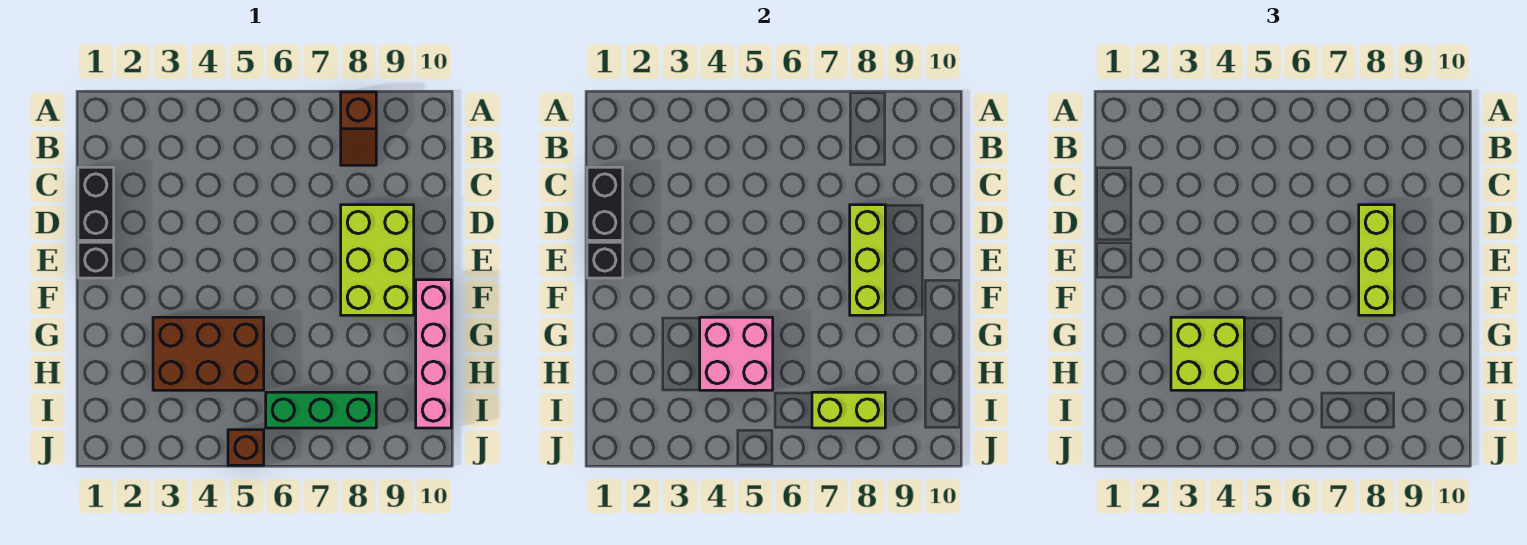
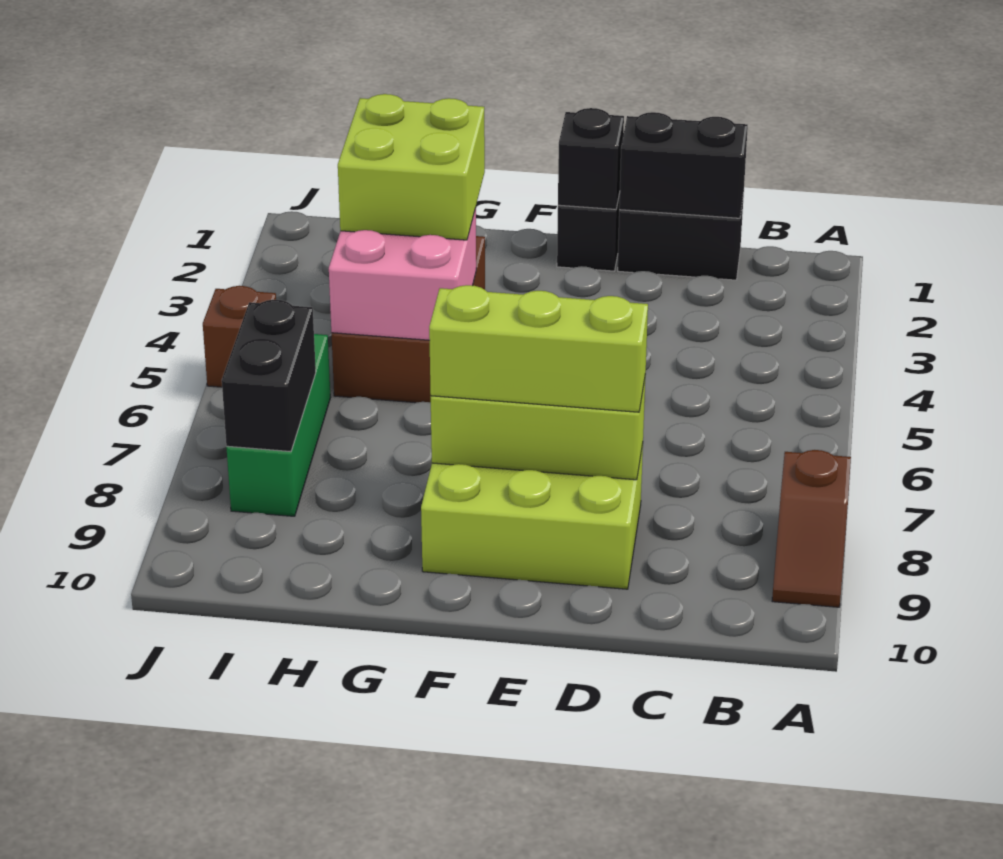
brown 1x2 slope [341,92,376,165] -> brown 1x2 slope turned to [772,450,851,607]
pink 1x4 brick [416,280,451,428] -> none
lime 1x2 brick [812,392,885,428] -> black 1x2 brick [222,300,316,452]

